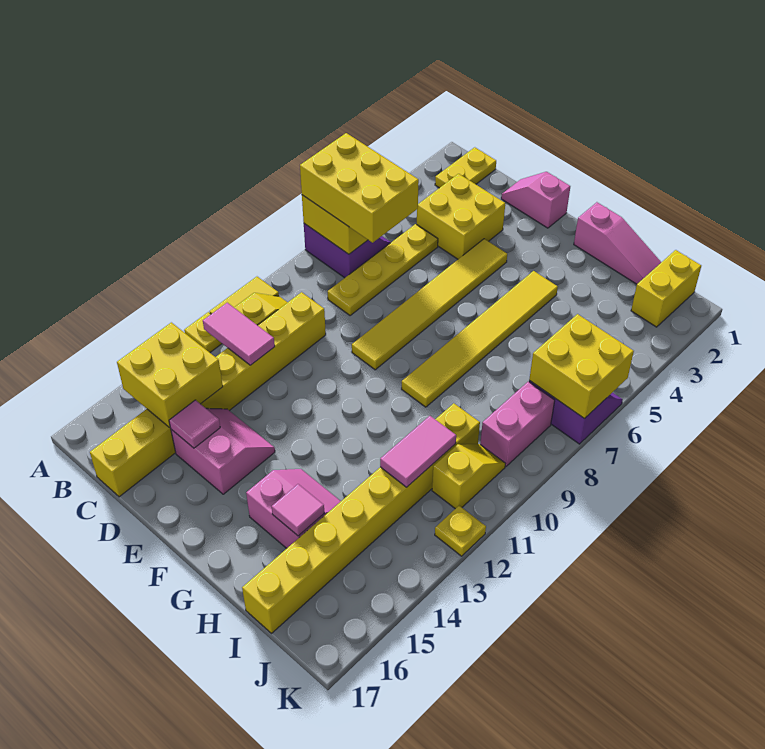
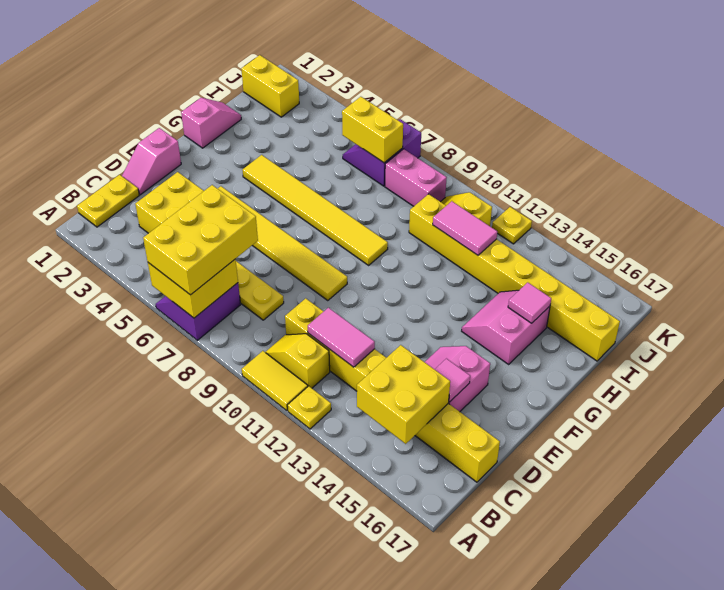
yellow 1x2 plate [435,147,496,188] -> yellow 1x2 plate turned to [77,175,139,227]
pink 1x2 tile [203,303,275,365] -> pink 1x2 tile turned to [308,308,375,367]
pink 1x3 slope [574,202,661,284] -> pink 1x2 slope [181,98,241,148]
yellow 2x2 brick [529,314,634,419] -> yellow 1x2 brick [342,97,403,163]

